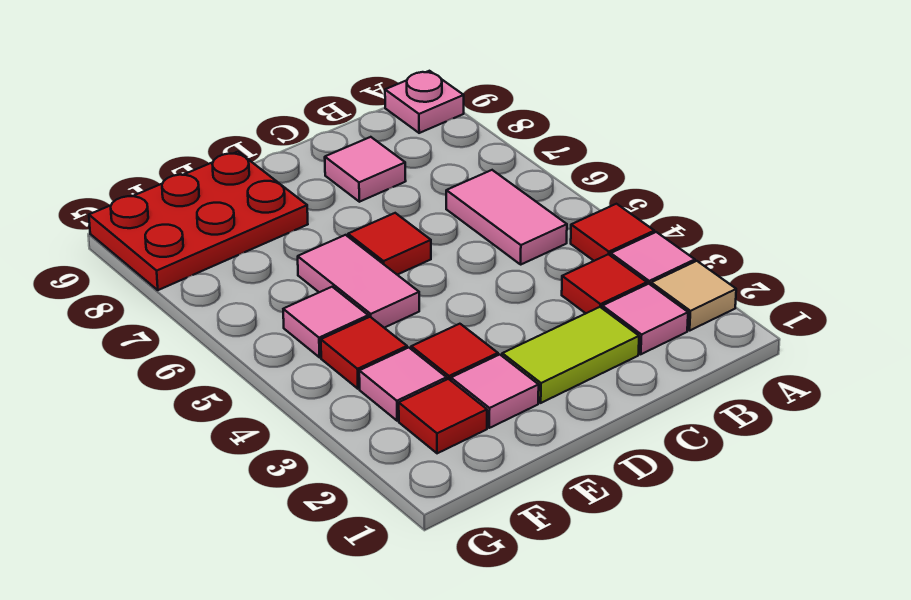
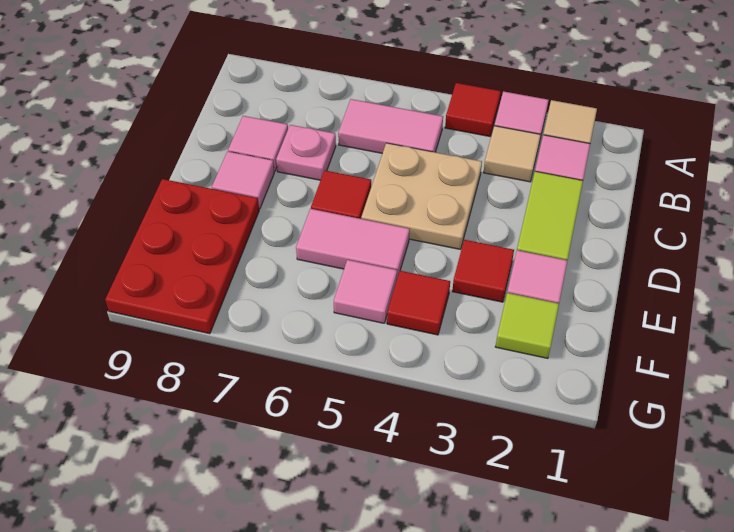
pink 1x1 plate [385,71,464,133] -> pink 1x1 plate moved to [276,125,336,180]
red 1x1 tile [562,254,647,313] -> tan 1x1 tile [484,126,541,182]
none -> tan 2x2 plate [361,143,482,249]
red 1x1 tile [399,379,487,453] -> lime 1x1 tile [495,293,559,358]
pink 1x1 tile [359,348,447,421] -> pink 1x1 tile moved to [212,151,274,209]

